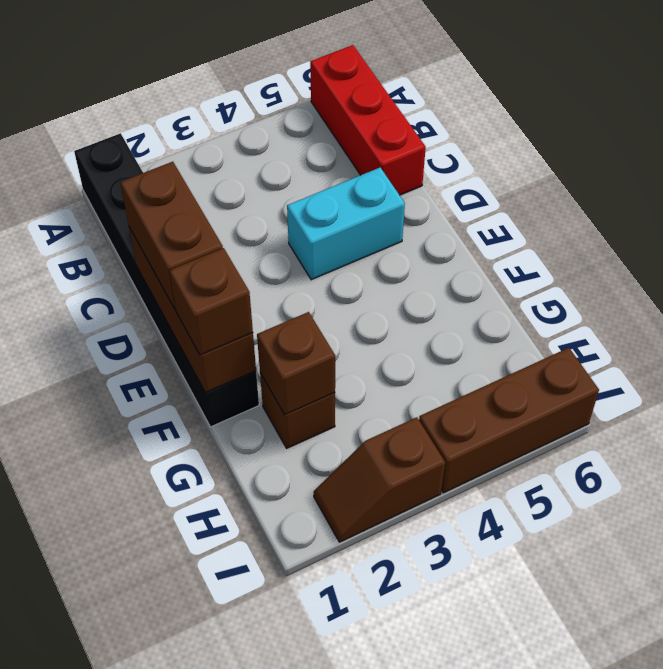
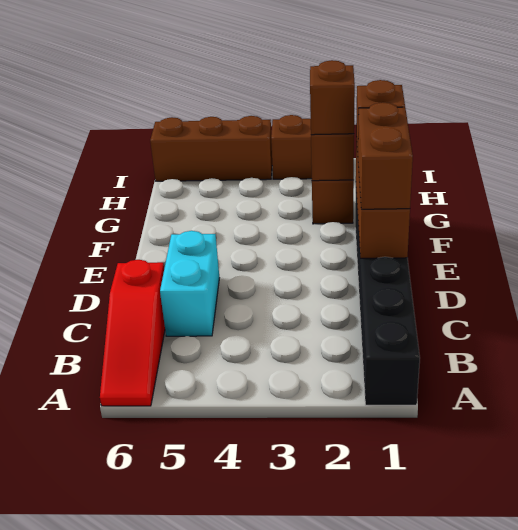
red 1x3 brick [310,45,426,195] -> red 1x3 slope [100,260,165,406]
cyan 1x2 brick [287,168,405,280] -> cyan 1x2 brick turned to [160,231,219,336]
none -> brown 1x1 brick [310,60,355,135]

